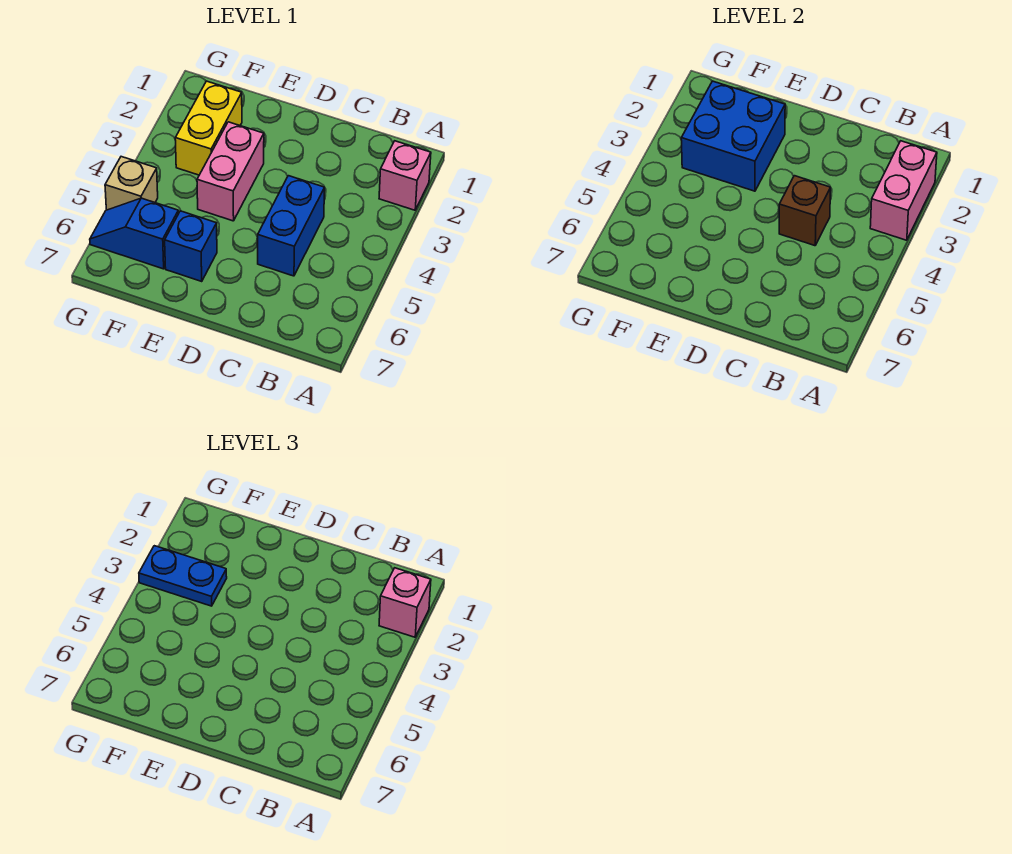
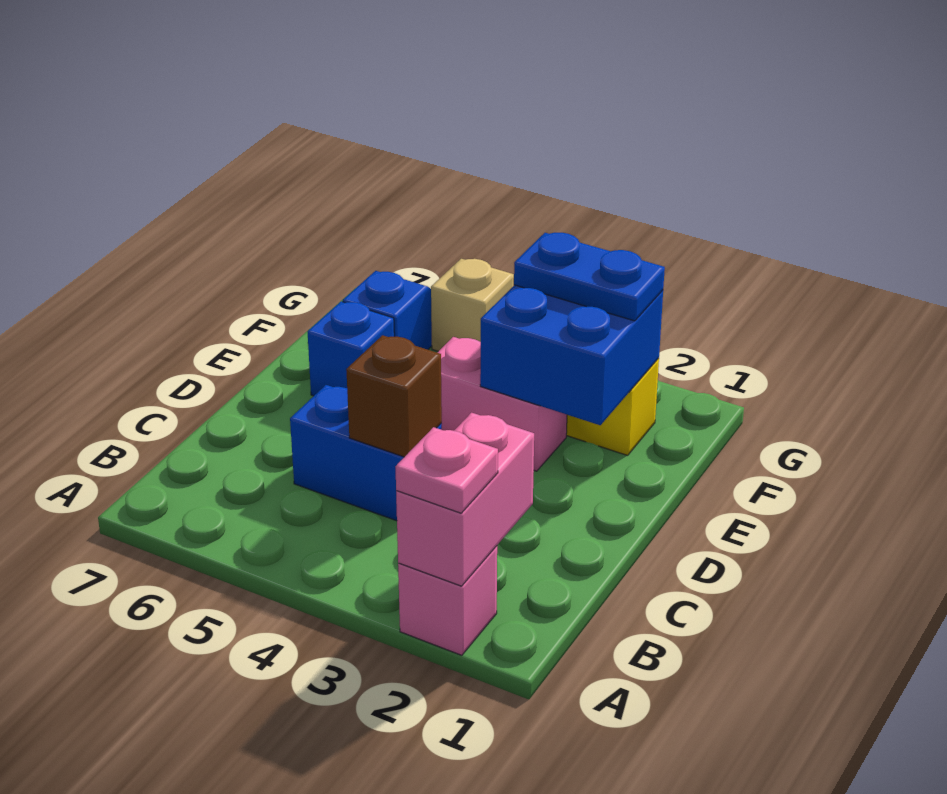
pink 1x2 brick [870,141,937,240] -> pink 1x2 brick turned to [396,413,534,586]
pink 1x1 brick [379,568,431,637] -> pink 1x1 plate [395,427,498,513]
blue 1x2 plate [139,546,227,606] -> blue 1x2 plate turned to [514,233,665,321]

